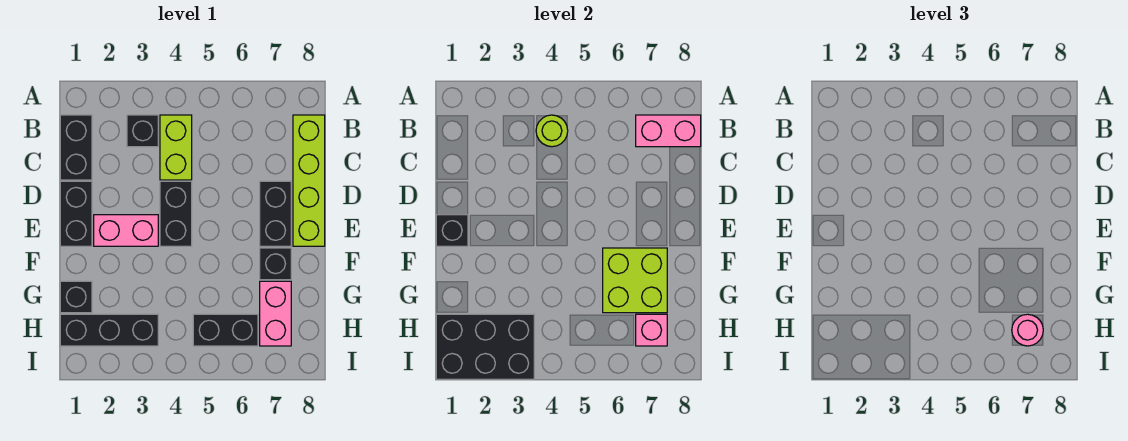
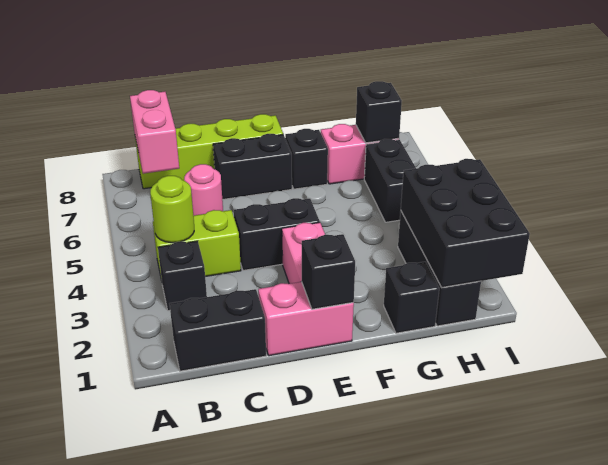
black 1x2 brick [60,181,92,246] -> pink 1x2 brick [258,282,354,356]
lime 2x2 brick [603,248,667,313] -> none
pink 1x1 brick [636,314,667,346] -> black 1x1 brick [356,81,402,143]
pink 1x1 round brick [1012,314,1043,346] -> pink 1x1 round brick moved to [184,164,223,216]

